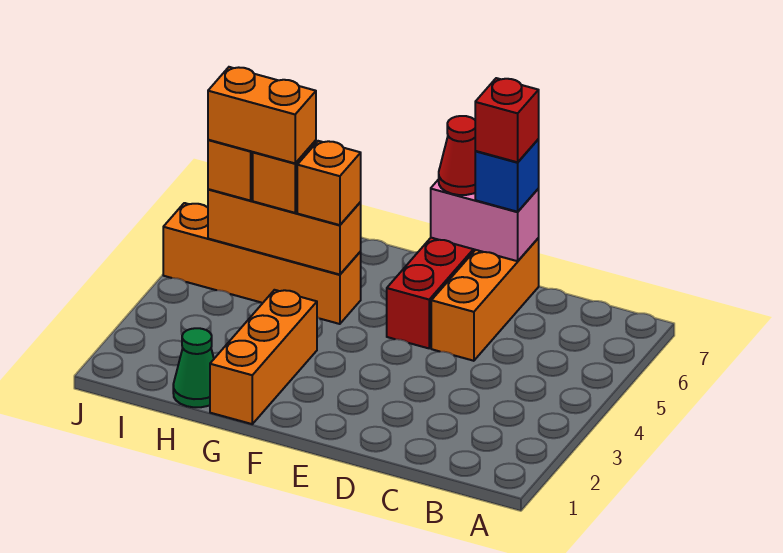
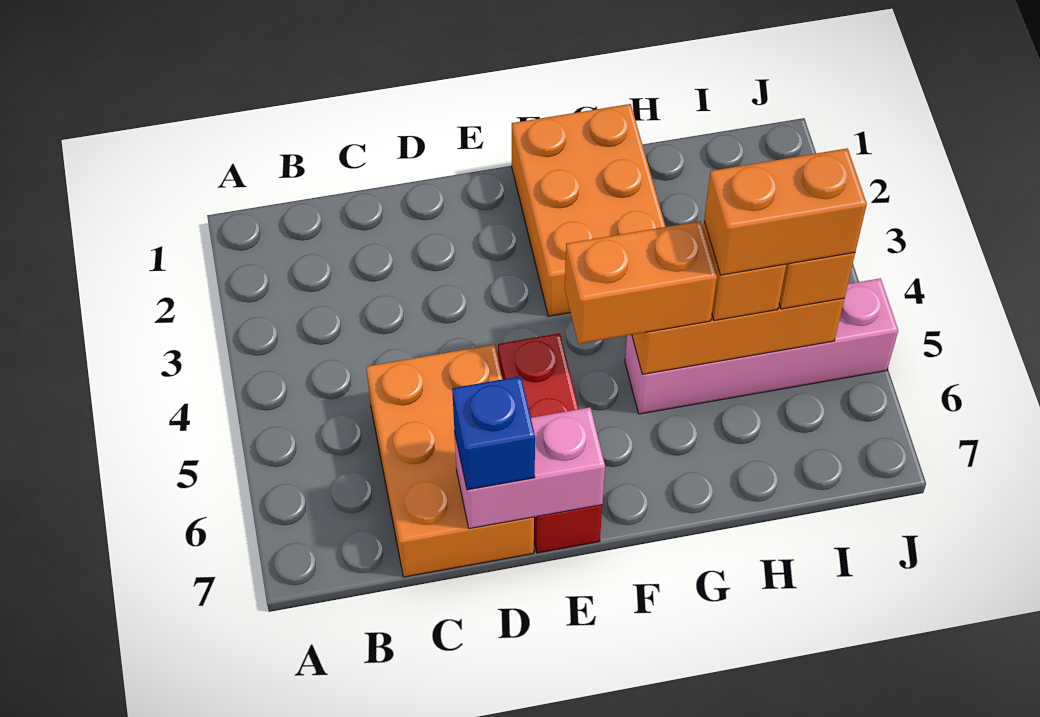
orange 1x3 brick [431,238,539,361] -> orange 2x3 brick [366,344,534,577]
red 1x1 brick [475,78,539,162] -> none
red 1x1 cone [439,116,475,195] -> none
orange 1x3 brick [210,290,317,424] -> orange 2x3 brick [512,104,666,316]
orange 1x4 brick [163,203,361,324] -> pink 1x4 brick [625,278,898,414]
orange 1x1 brick [297,141,361,225] -> orange 1x2 brick [565,221,717,344]
green 1x1 cone [173,328,214,407] -> none

